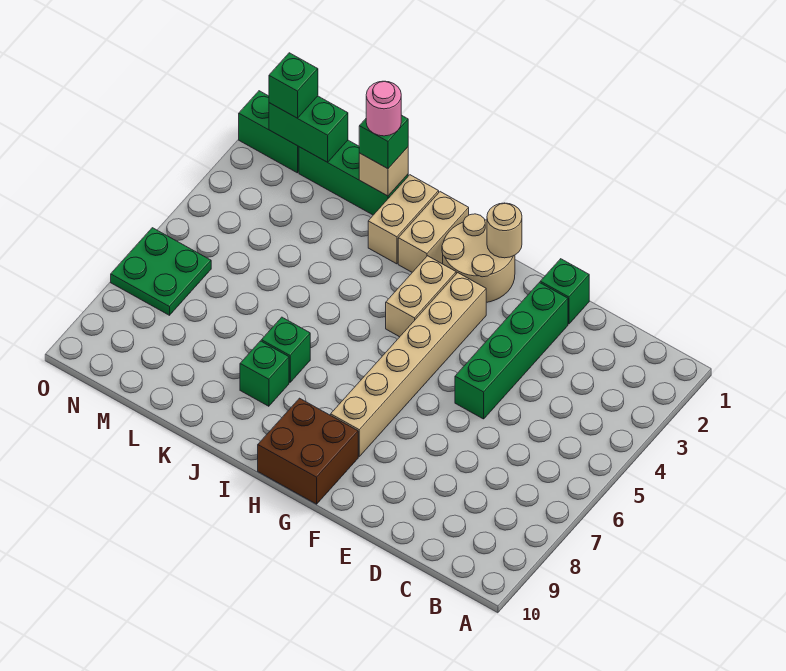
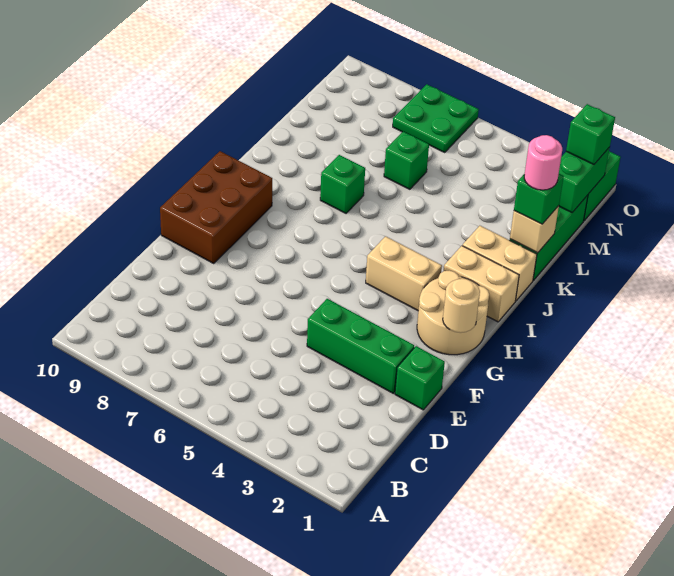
green 1x4 brick [455,283,568,419] -> green 1x3 brick [307,299,414,393]
tan 1x6 brick [331,273,486,456] -> none
brown 2x2 brick [258,398,358,504] -> brown 2x3 brick [160,151,272,263]
green 1x1 brick [240,341,289,406] -> green 1x1 brick moved to [384,132,429,189]

